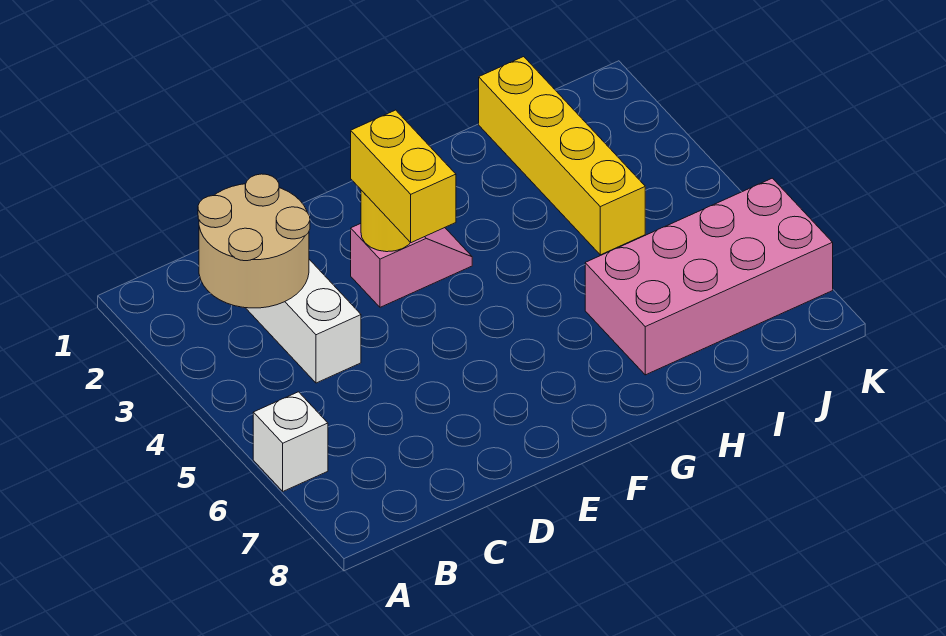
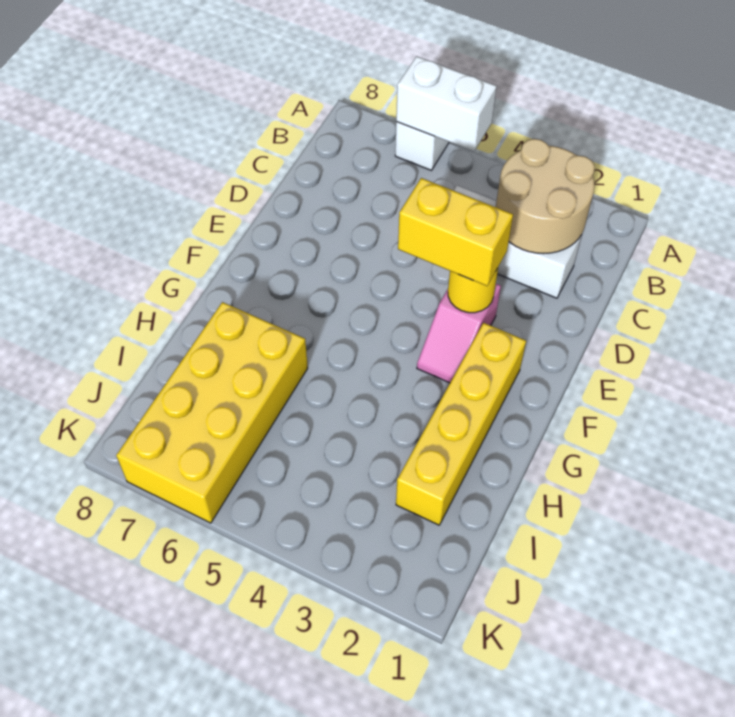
none -> white 1x2 brick [396,56,497,151]
pink 2x4 brick [585,178,833,375] -> yellow 2x4 brick [116,302,308,523]
yellow 1x4 brick [479,57,645,255] -> yellow 1x4 brick turned to [396,323,526,525]

